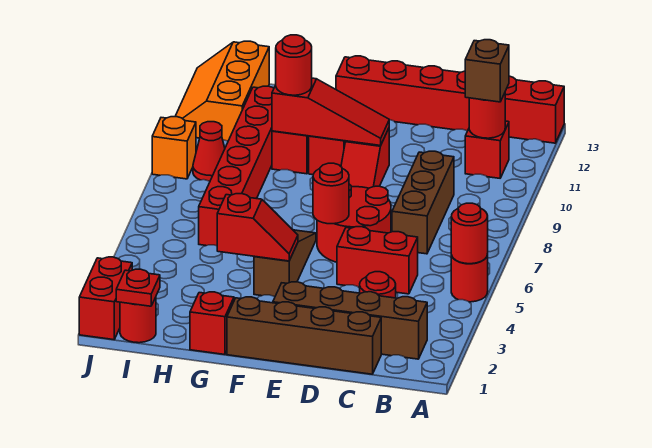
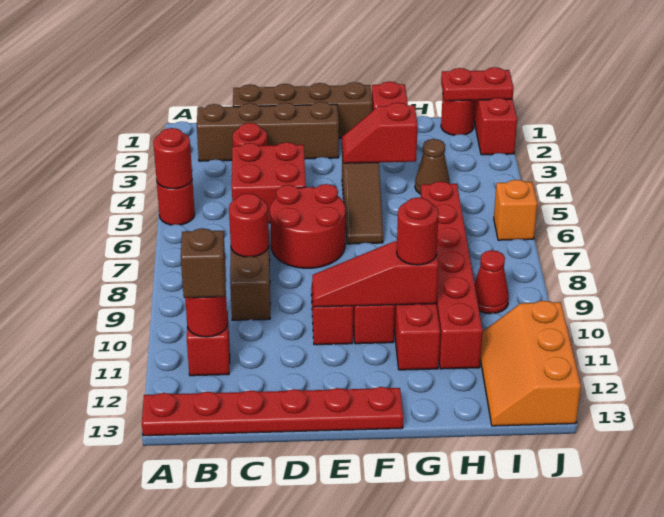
red 1x6 brick [336,56,564,143] -> red 1x6 plate [142,387,403,436]
red 1x2 brick [337,227,418,294] -> red 2x2 brick [232,142,306,223]
red 1x1 round brick [313,163,349,224] -> red 1x1 round brick moved to [229,193,269,257]
none -> brown 1x1 cone [415,139,450,194]
red 1x1 plate [116,269,160,306] -> red 1x2 plate [441,67,514,101]
orange 2x3 slope [175,41,269,141] -> orange 2x3 slope turned to [480,301,581,426]
orange 1x1 brick [152,117,196,179] -> orange 1x1 brick moved to [494,180,537,240]

